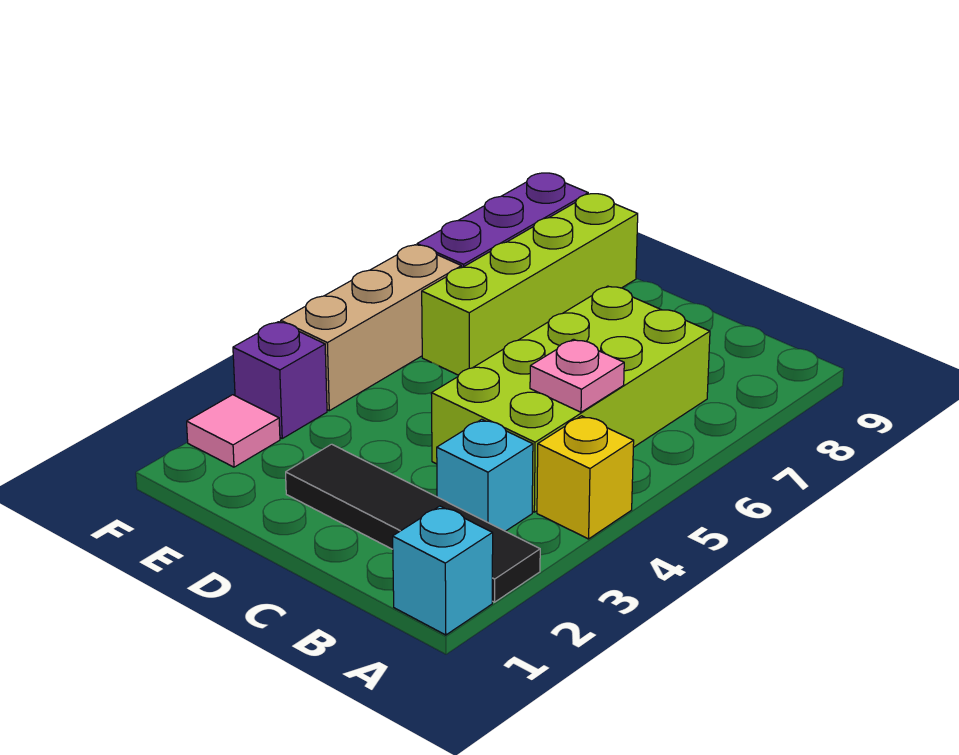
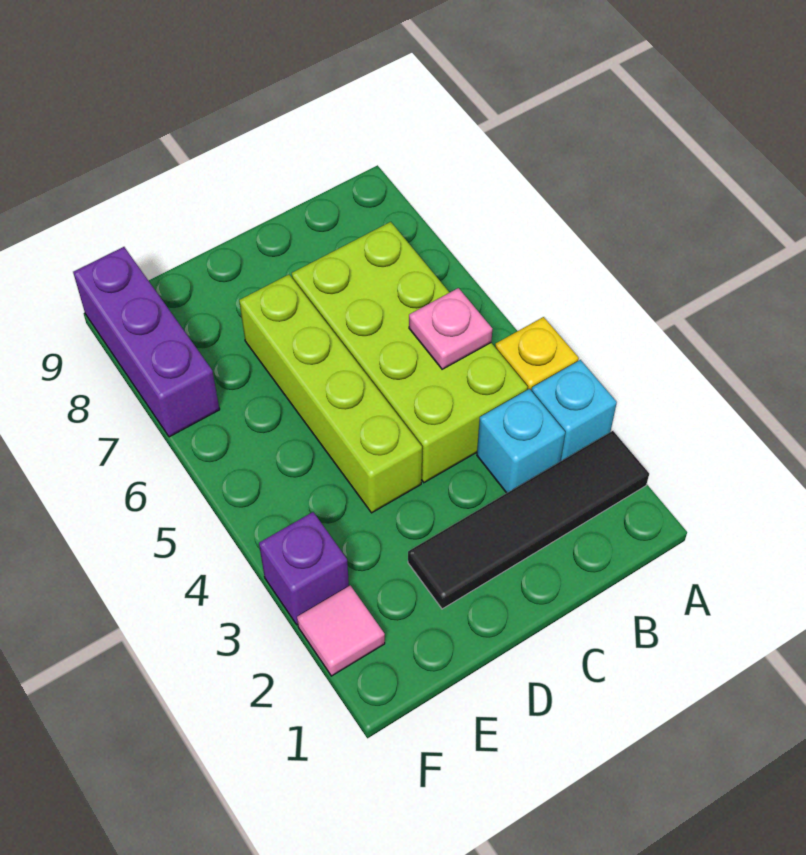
cyan 1x1 brick [393,506,493,635] -> cyan 1x1 brick moved to [532,360,617,461]
lime 1x4 brick [422,194,638,375] -> lime 1x4 brick moved to [239,275,422,513]
tan 1x3 brick [281,245,461,411] -> none

